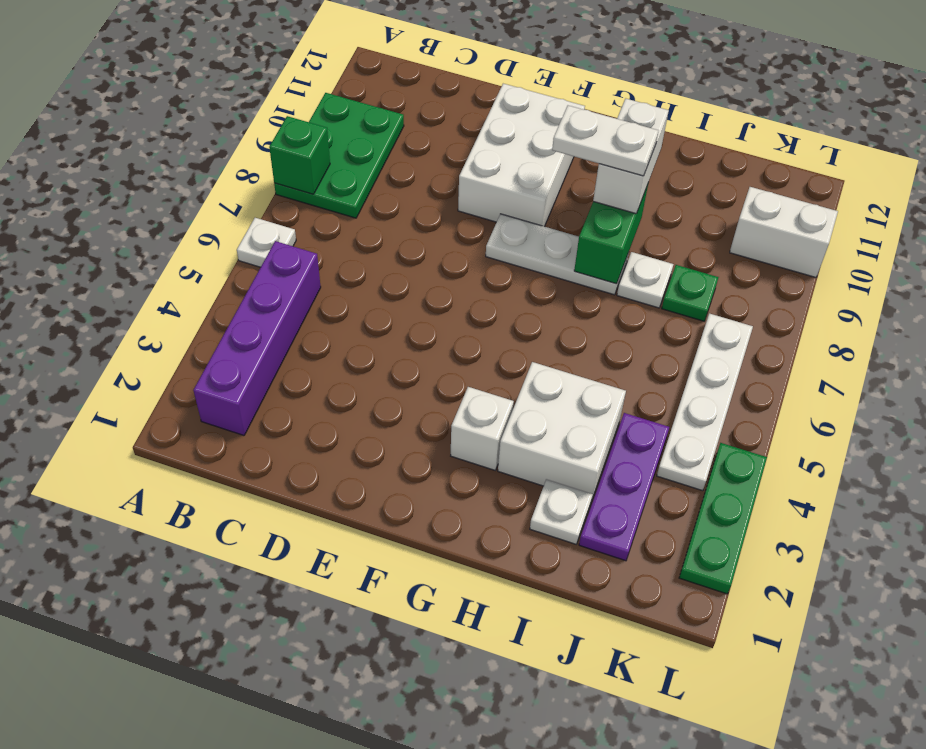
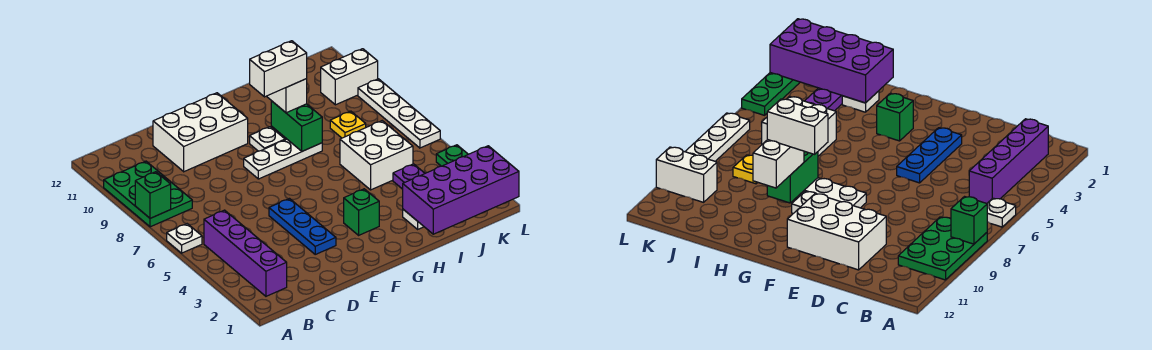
none -> blue 1x3 plate [269,199,336,254]
white 2x3 brick [458,84,585,226] -> white 2x3 brick turned to [153,93,248,172]
white 1x1 brick [451,387,514,470] -> green 1x1 brick [344,189,379,235]
white 1x2 plate [552,105,659,176] -> white 1x2 brick [250,41,307,97]
white 2x2 brick [498,362,626,499] -> white 2x2 brick moved to [340,121,413,190]
none -> purple 2x4 brick [403,146,519,234]
white 1x1 plate [617,252,673,308] -> white 1x1 plate moved to [250,127,285,151]
green 1x1 plate [662,265,719,321] -> yellow 1x1 plate [330,111,366,138]
white 1x4 plate [657,313,753,491] -> white 1x4 plate moved to [358,79,440,148]

